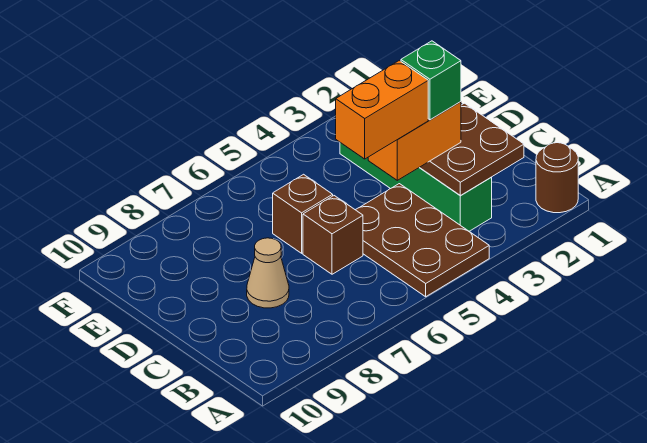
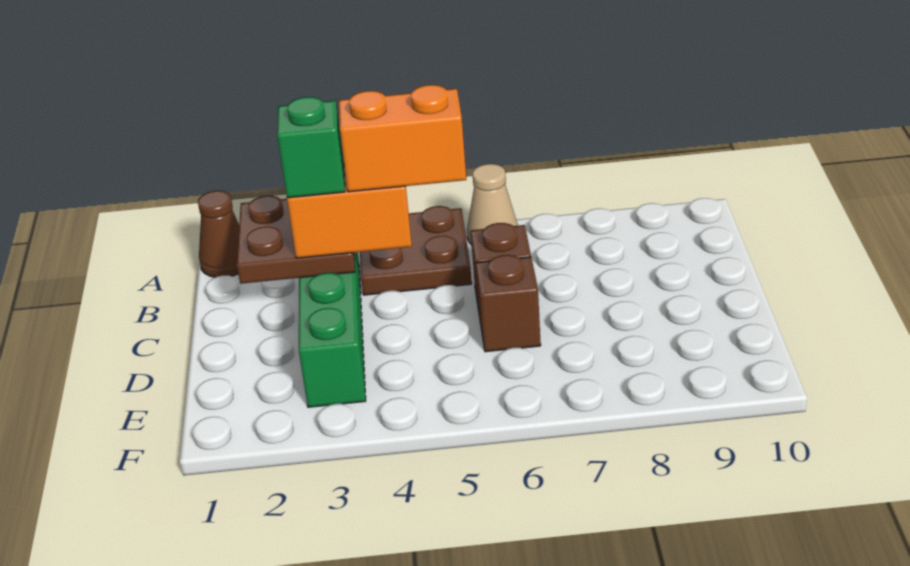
brown 1x1 round brick [536,143,578,213] -> brown 1x1 cone [198,191,239,277]
brown 2x3 plate [356,184,489,297] -> brown 2x2 plate [360,206,472,295]
tan 1x1 cone [247,238,289,308] -> tan 1x1 cone moved to [467,164,518,245]

